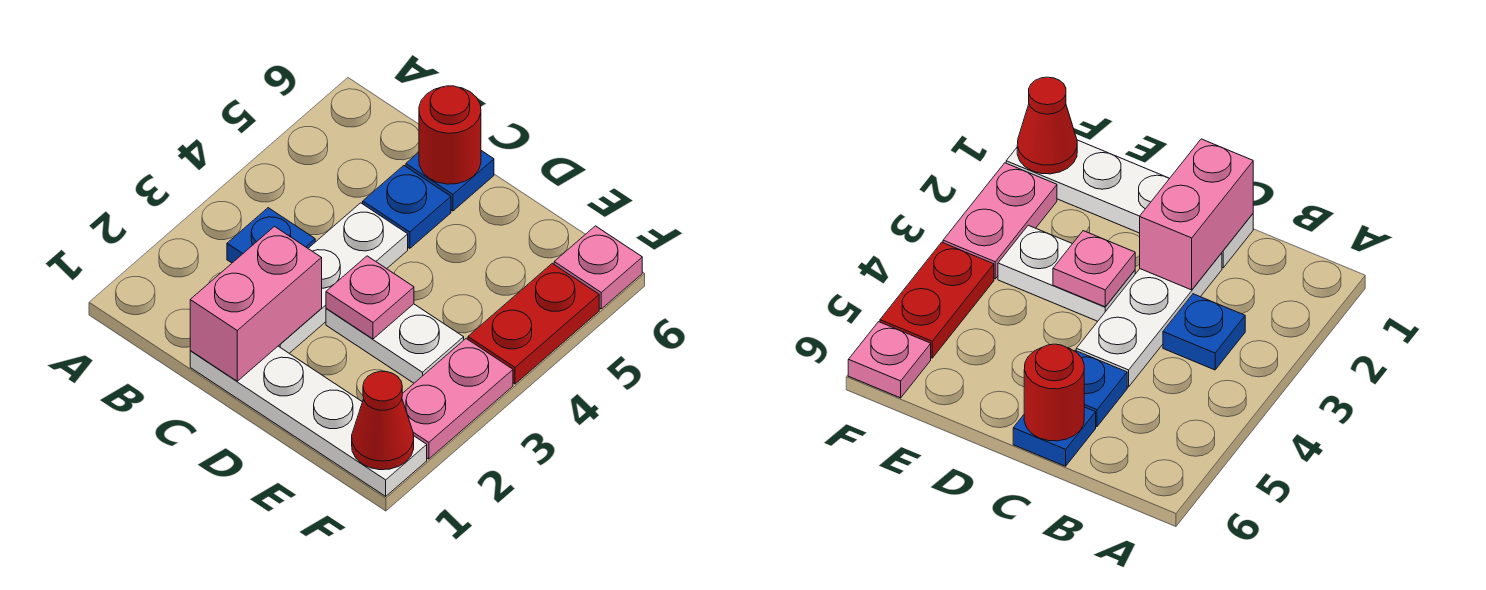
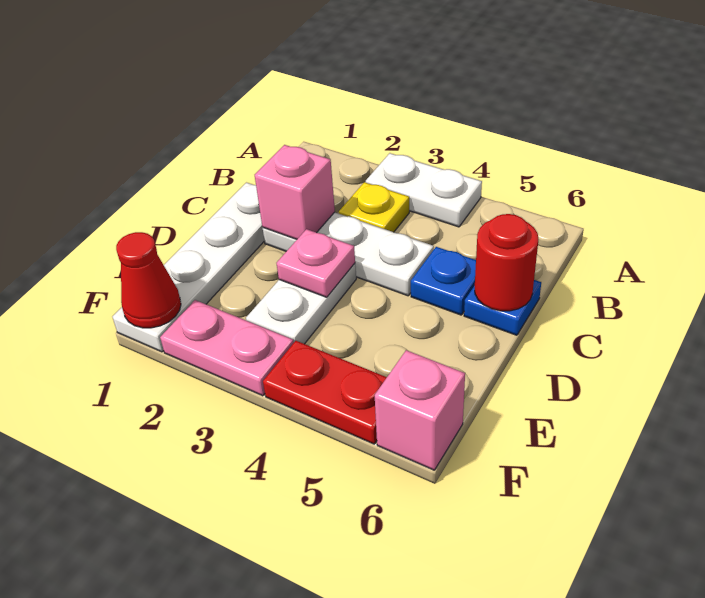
none -> white 1x2 plate [366,153,482,227]
blue 1x1 plate [227,208,315,263] -> yellow 1x1 plate [339,182,409,232]
pink 1x2 brick [190,227,322,381] -> pink 1x1 brick [255,145,335,239]
pink 1x1 plate [554,226,642,309] -> pink 1x1 brick [375,350,465,470]

